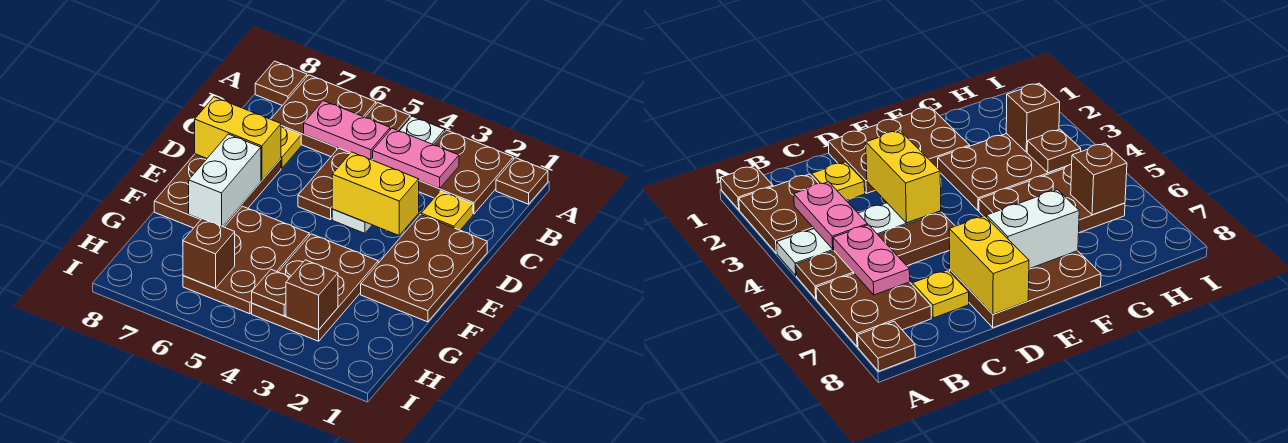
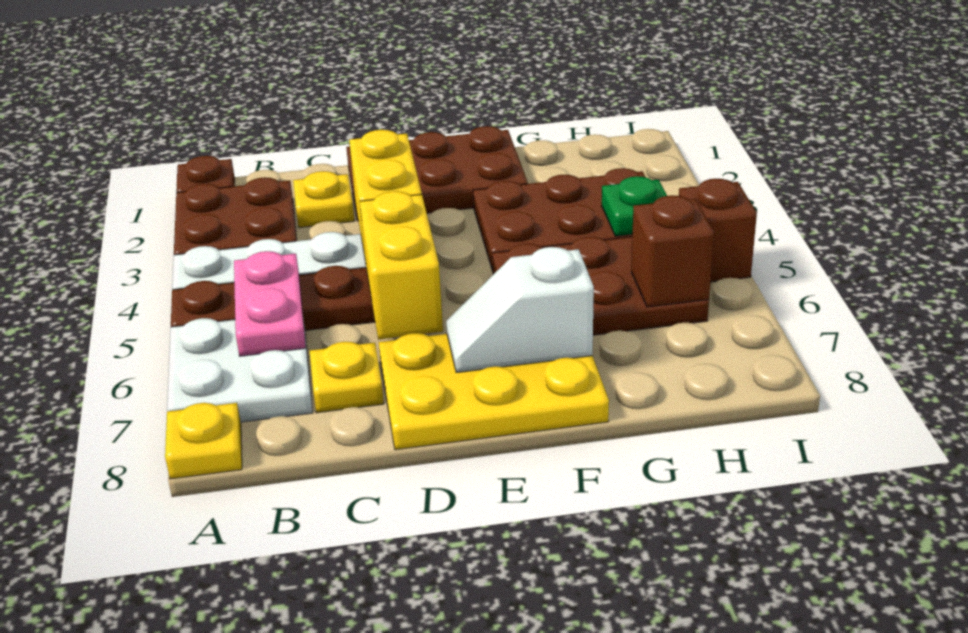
brown 2x2 plate [271,75,376,157] -> white 2x2 plate [167,318,313,422]
brown 1x1 plate [255,61,307,105] -> yellow 1x1 plate [165,403,242,479]
pink 1x2 plate [372,128,459,189] -> none
brown 2x3 plate [154,154,281,228] -> yellow 2x3 plate [379,333,609,450]
yellow 1x2 brick [195,97,281,180] -> yellow 1x2 brick moved to [360,191,443,339]
white 1x2 brick [189,134,261,226] -> white 1x2 slope [446,247,594,373]
brown 1x1 brick [286,260,338,330] -> brown 1x1 brick moved to [679,179,757,282]
brown 1x1 plate [252,270,290,316] -> green 1x1 plate [602,176,667,236]

